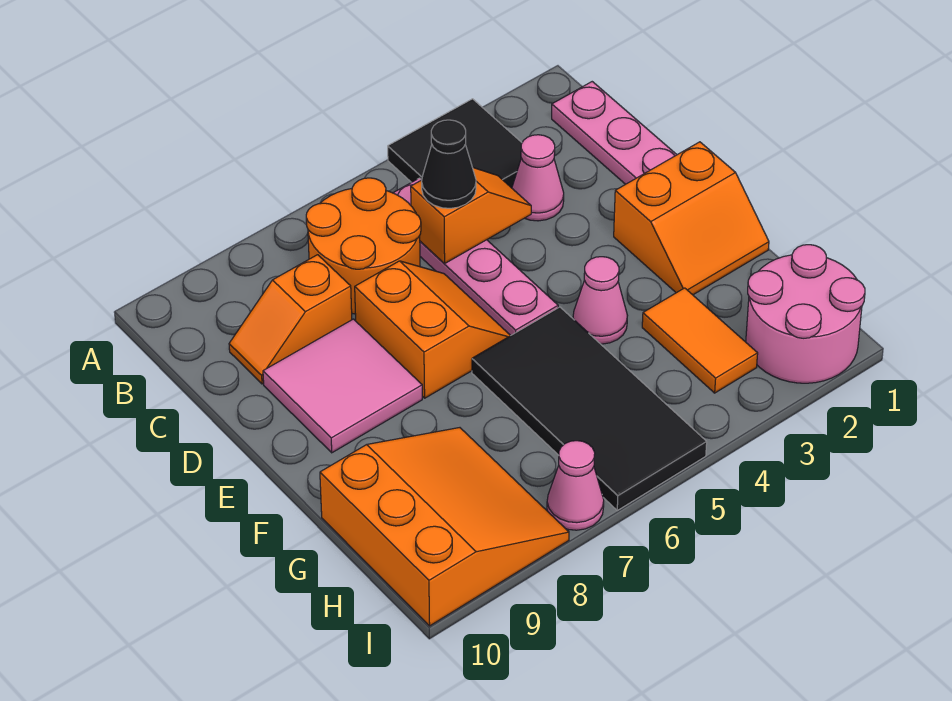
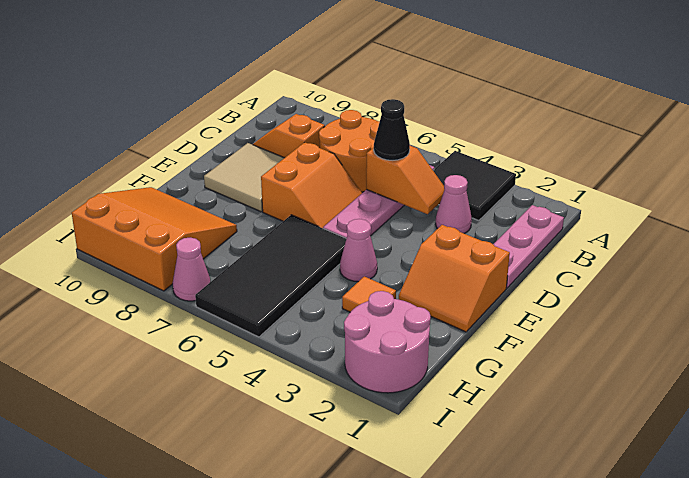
pink 2x2 tile [263,319,422,453] -> tan 2x2 tile [204,143,284,212]
orange 1x2 tile [642,288,758,393] -> orange 1x1 tile [342,276,396,312]
orange 3x3 slope [320,428,569,626] -> orange 3x3 slope turned to [72,187,237,291]

